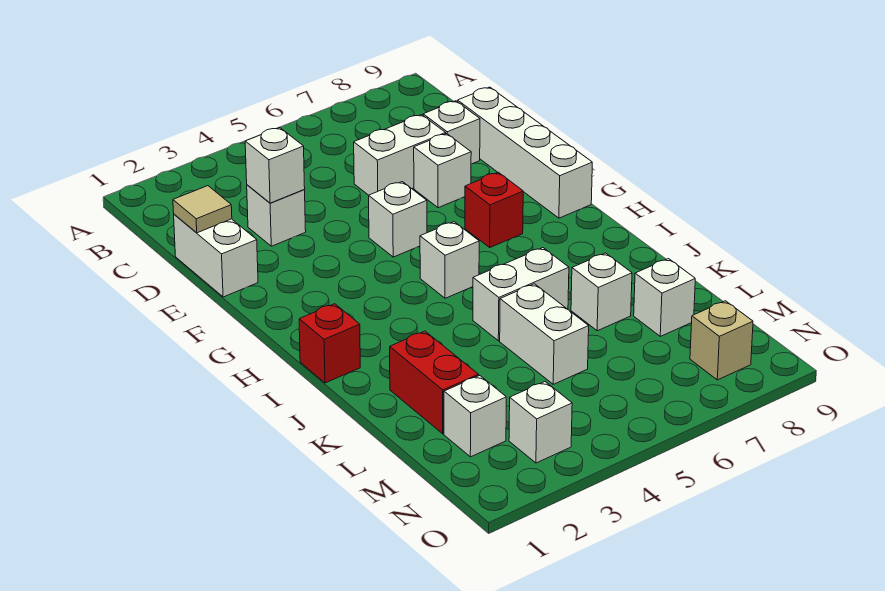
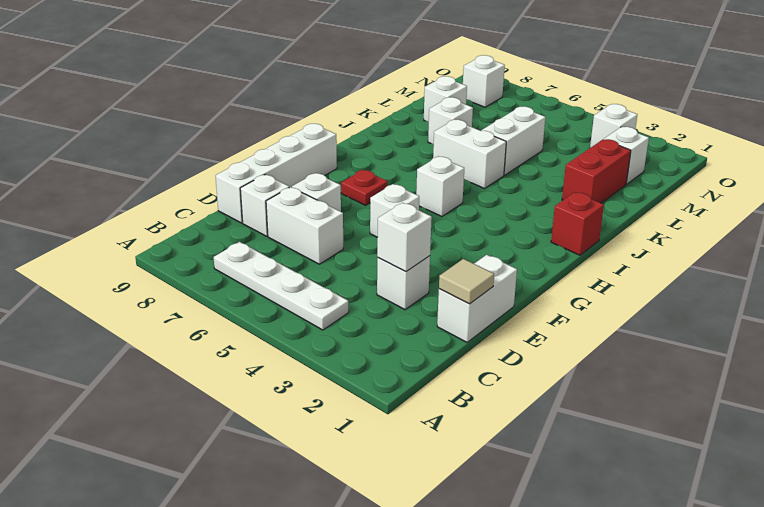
none -> white 1x4 plate [214,242,349,330]
red 1x1 brick [465,172,523,247] -> red 1x1 plate [341,170,388,205]
tan 1x1 brick [690,301,753,380] -> white 1x1 brick [463,55,505,107]

